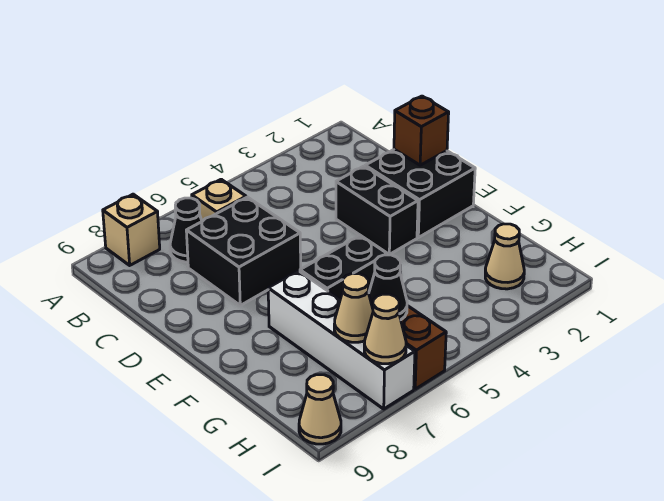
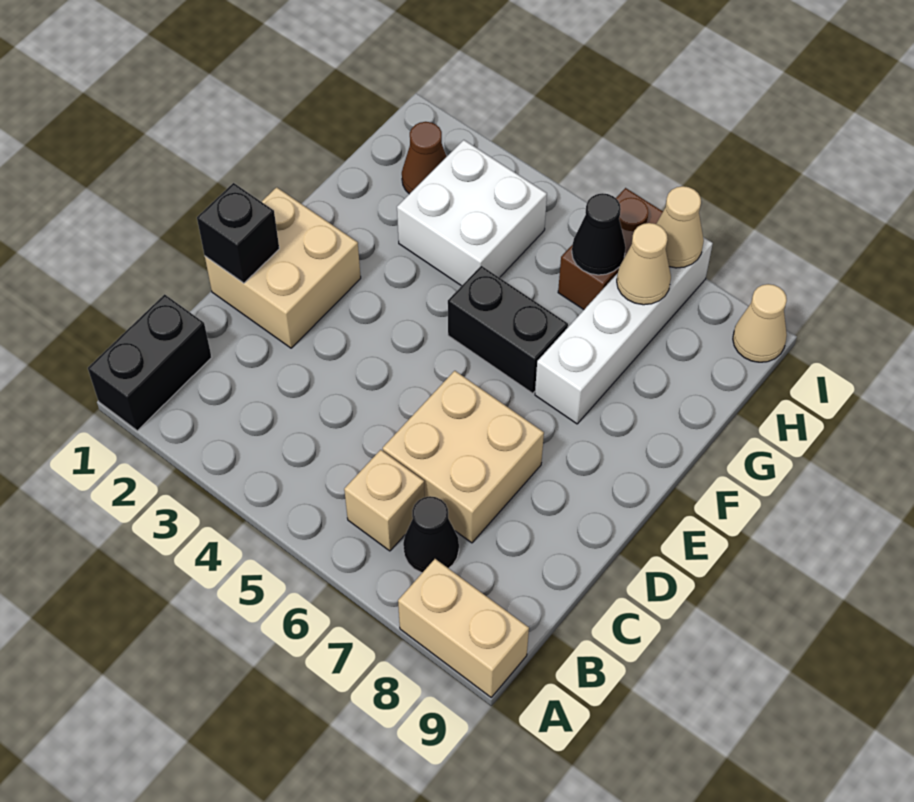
tan 1x1 brick [103,194,160,265] -> tan 1x2 brick [398,559,529,697]
black 2x2 brick [186,197,301,305] -> tan 2x2 brick [383,371,544,543]
black 2x2 brick [365,149,475,238] -> tan 2x2 brick [205,187,361,348]
brown 1x1 brick [394,96,449,165] -> black 1x1 brick [197,183,279,283]
black 1x2 brick [336,166,418,254] -> black 1x2 brick moved to [88,294,212,431]
none -> white 2x2 brick [397,140,547,286]
tan 1x1 cone [485,224,524,289] -> brown 1x1 cone [402,122,446,194]

